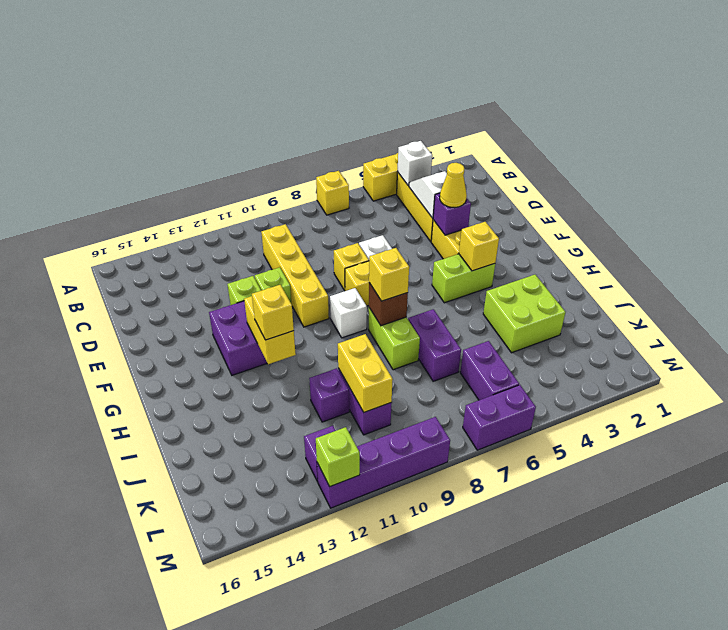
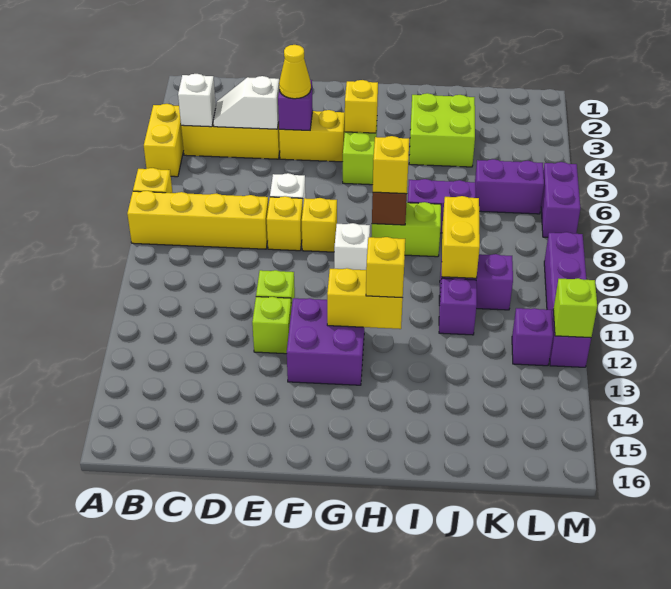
yellow 1x4 brick [261,224,329,327] -> yellow 1x4 brick moved to [127,191,268,249]
yellow 1x2 brick [338,334,393,412] -> yellow 1x2 brick turned to [442,196,480,278]

